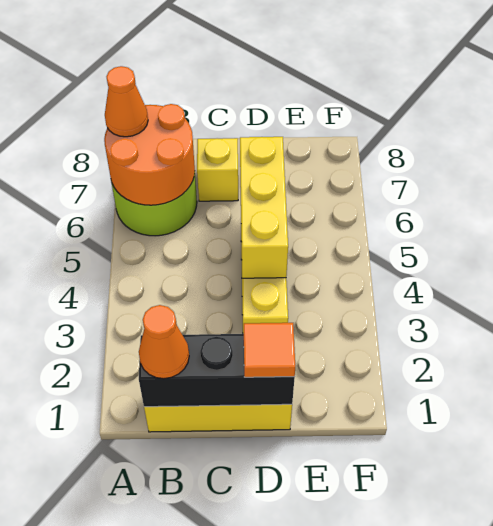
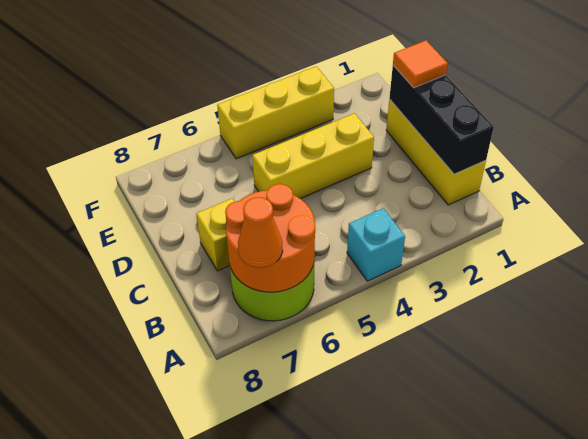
none -> cyan 1x1 brick [347,208,405,281]
orange 1x1 cone [139,305,189,379] -> none
yellow 1x3 brick [240,137,288,278] -> yellow 1x3 brick moved to [217,66,334,159]

